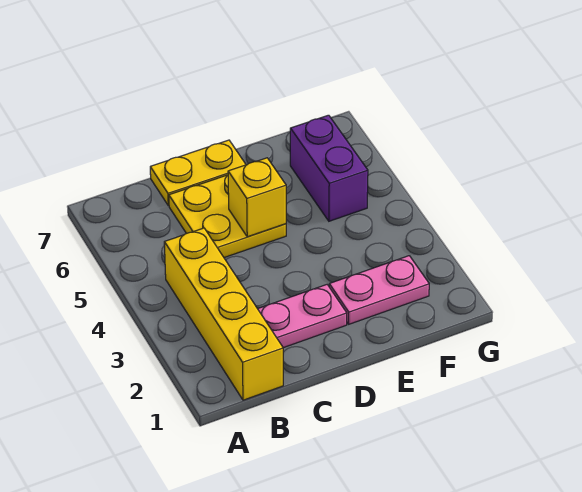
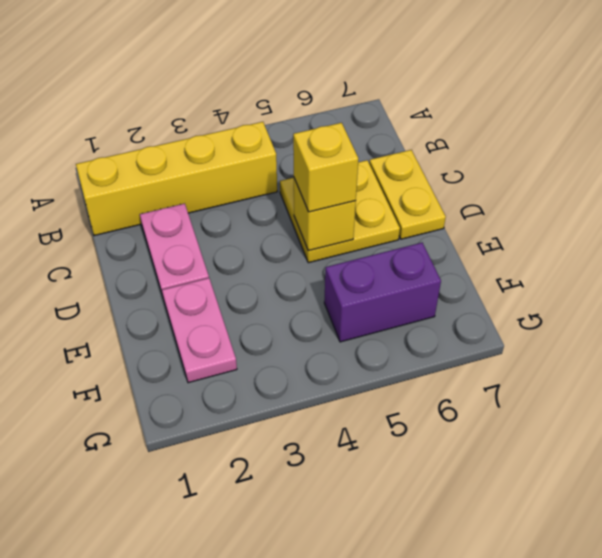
none -> yellow 1x1 brick [293,123,358,212]

